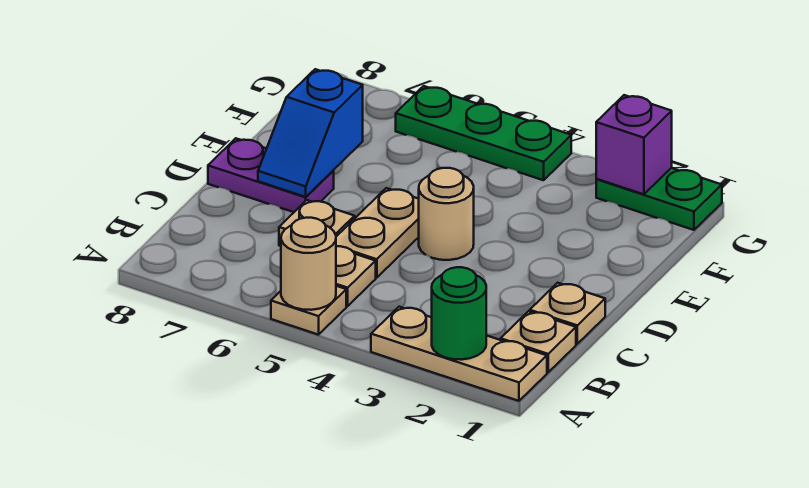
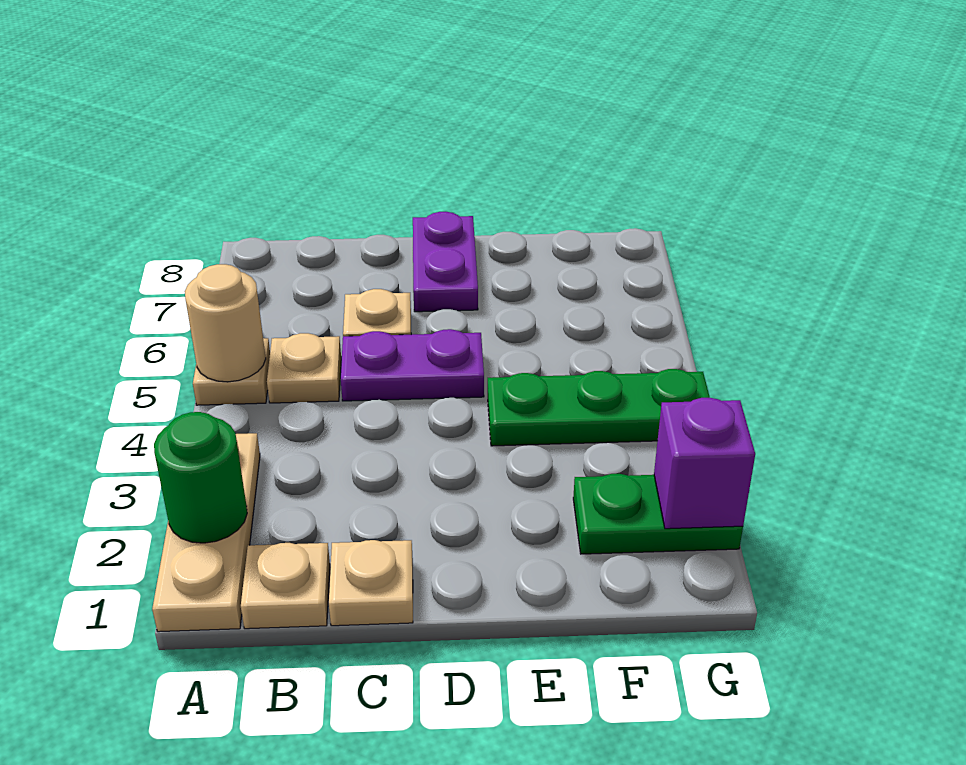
tan 1x2 plate [336,188,419,278] -> purple 1x2 plate [341,329,484,401]
tan 1x1 round brick [419,168,474,260] -> none
blue 1x2 slope [258,69,363,197] -> none
green 1x2 plate [596,168,722,230] -> green 1x2 plate turned to [573,474,743,554]
green 1x3 plate [396,86,571,180] -> green 1x3 plate turned to [488,369,710,446]

